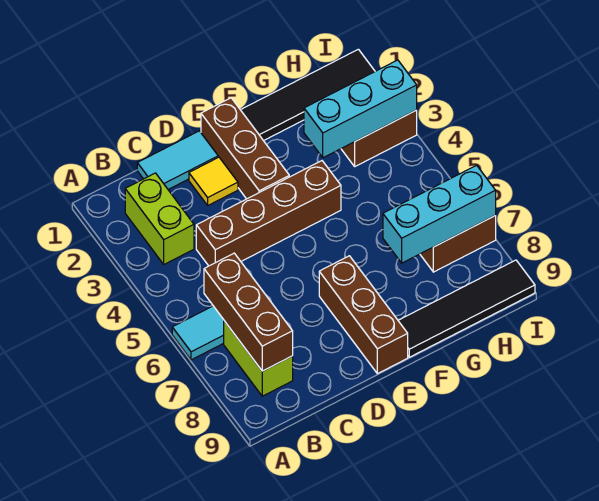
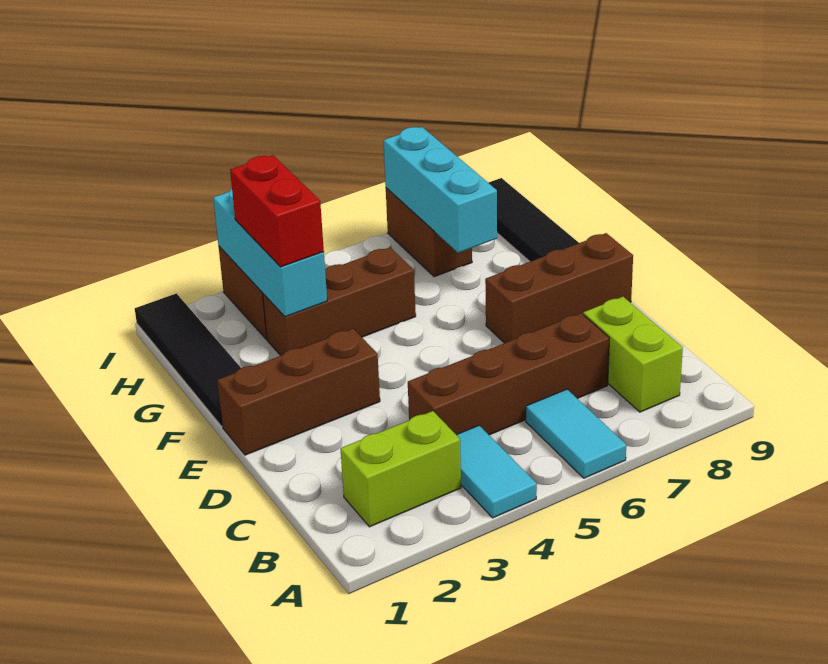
brown 1x3 brick [204,253,293,371] -> brown 1x3 brick moved to [263,248,416,356]
lime 1x2 brick [224,321,293,396] -> lime 1x2 brick turned to [583,297,683,412]
cyan 1x2 tile [137,131,218,189] -> cyan 1x2 tile moved to [457,425,537,518]
brown 1x4 brick [196,161,341,266] -> brown 1x4 brick turned to [408,313,609,435]
yellow 1x1 tile [189,157,238,205] -> none
none -> red 1x2 brick [230,155,324,267]

